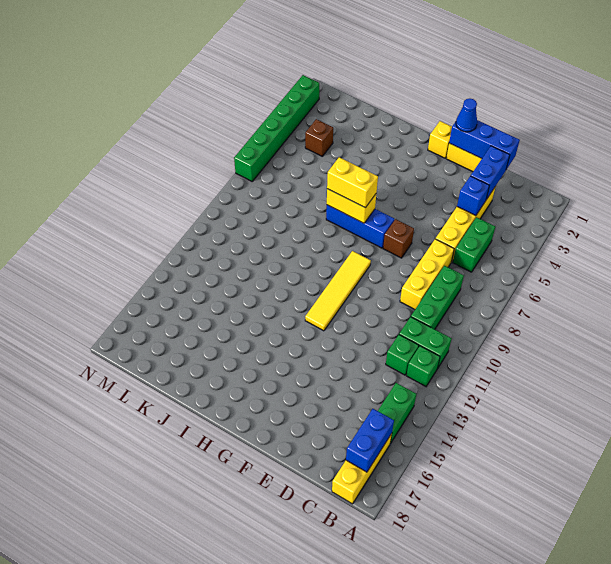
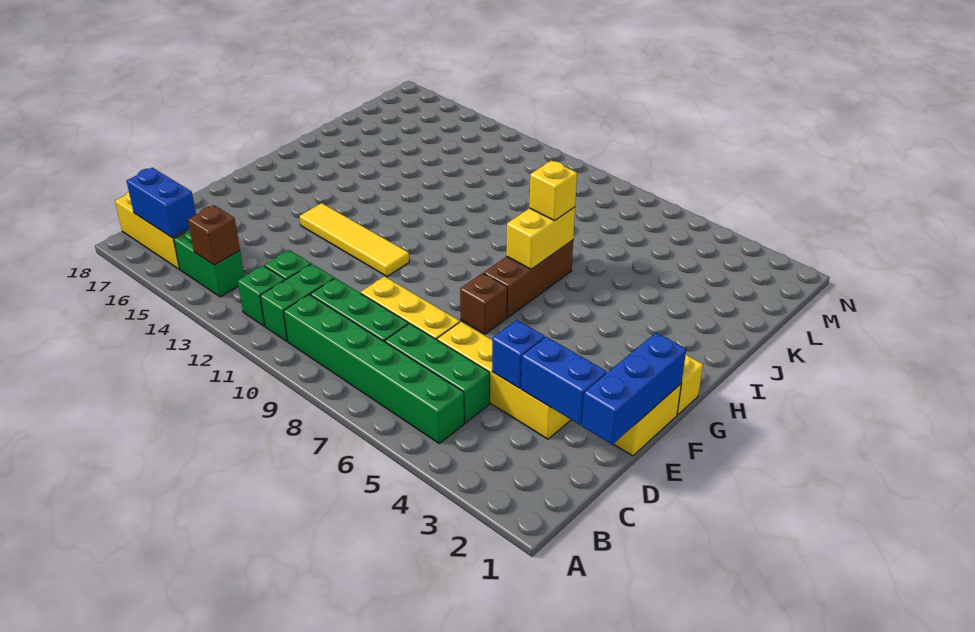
green 1x2 brick [453,217,495,272] -> green 1x3 brick [385,323,490,423]
blue 1x1 cone [456,98,477,132] -> none
blue 1x3 brick [326,205,394,248] -> brown 1x3 brick [484,240,573,317]
yellow 1x4 tile [305,251,371,331] -> yellow 1x4 tile moved to [300,203,409,276]
yellow 1x2 brick [327,157,378,208] -> yellow 1x1 brick [529,160,577,221]
brown 1x1 brick [305,119,333,156] -> brown 1x1 brick moved to [188,205,240,265]
green 1x6 brick [234,75,319,181] -> green 1x6 brick moved to [284,295,464,444]

